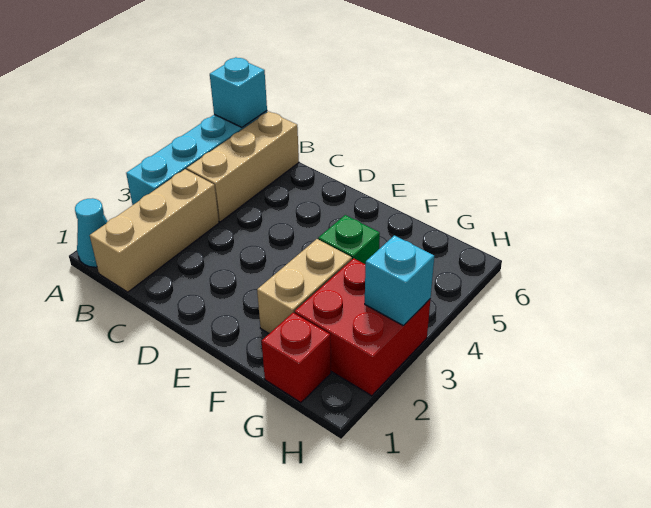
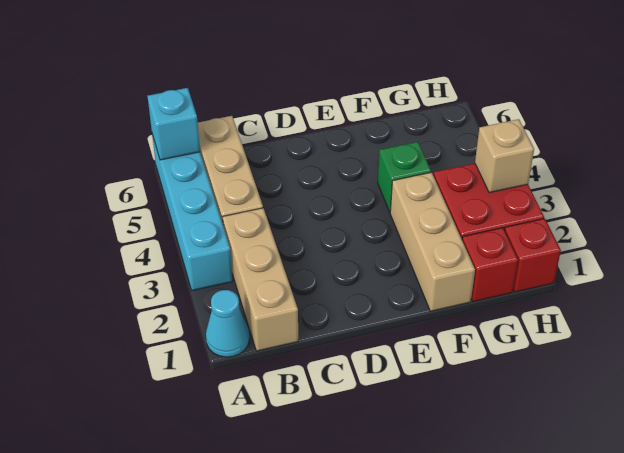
tan 1x2 brick [257,239,352,333] -> tan 1x3 brick [390,172,475,311]
none -> red 1x1 brick [505,219,561,292]
cyan 1x1 brick [365,235,434,326] -> tan 1x1 brick [475,119,534,193]

